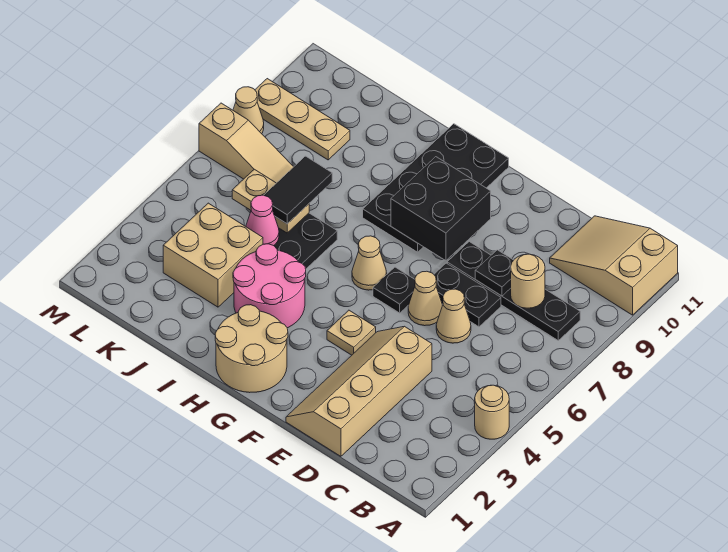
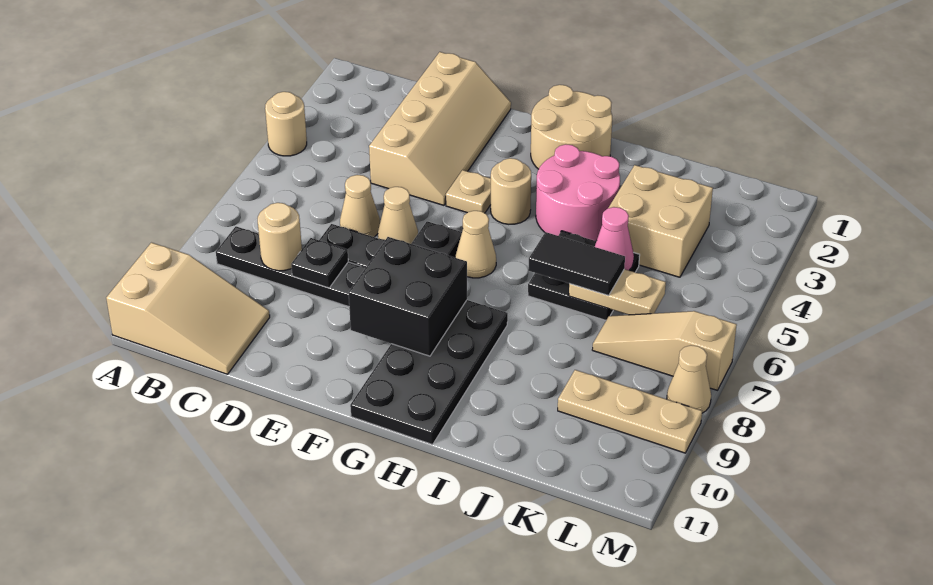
none -> tan 1x1 round brick [491,158,531,224]
black 1x2 tile [264,156,332,224] -> black 1x2 tile turned to [528,232,625,295]

